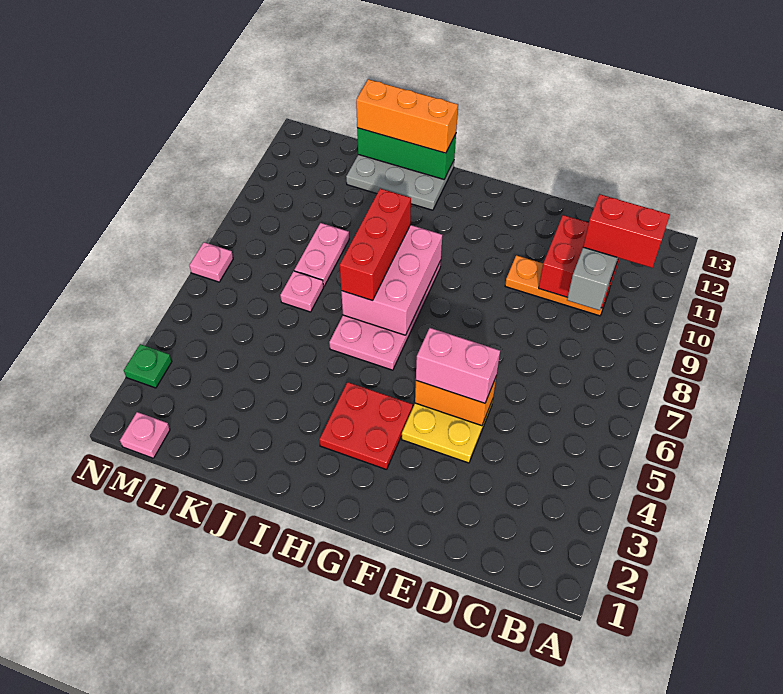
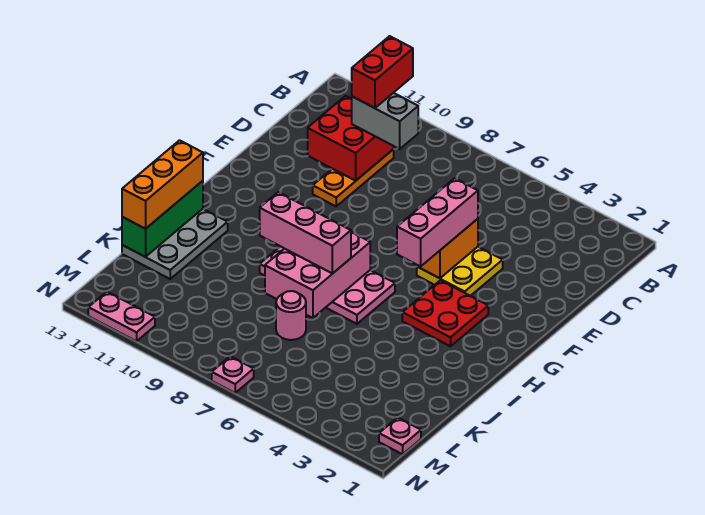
pink 1x2 brick [416,328,500,403] -> pink 1x3 brick [397,178,478,266]
pink 2x3 brick [341,225,442,335] -> pink 2x3 brick turned to [265,232,370,318]
red 1x3 brick [340,189,411,301] -> pink 1x3 brick [260,192,351,274]
pink 1x1 plate [280,271,323,312] -> pink 1x1 round brick [276,291,306,340]
pink 1x2 plate [294,223,349,287] -> pink 1x2 plate moved to [88,292,155,341]
green 1x1 plate [124,344,172,388] -> none

